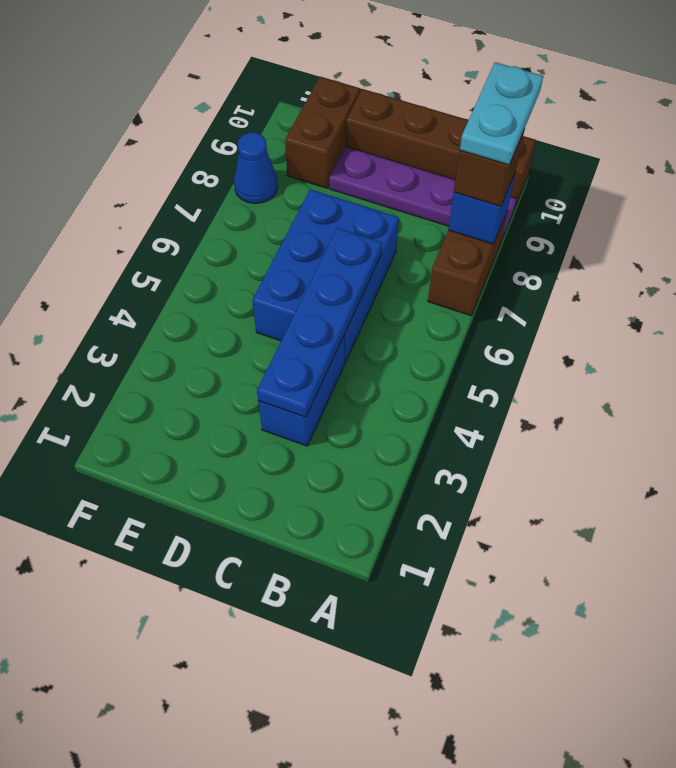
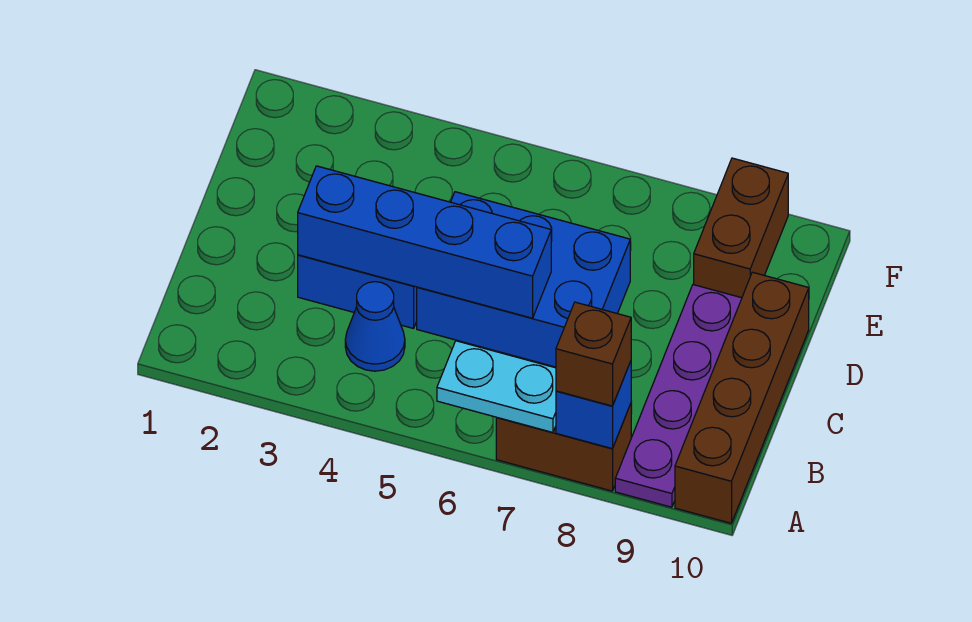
cyan 1x2 plate [460,62,543,165] -> cyan 1x2 plate moved to [437,341,556,432]
blue 1x4 plate [257,228,382,417] -> blue 1x4 brick [298,166,551,318]
brown 1x2 brick [285,77,360,188] -> brown 1x2 brick turned to [694,158,788,298]
blue 1x1 cone [234,133,278,203] -> blue 1x1 cone moved to [345,282,405,371]

